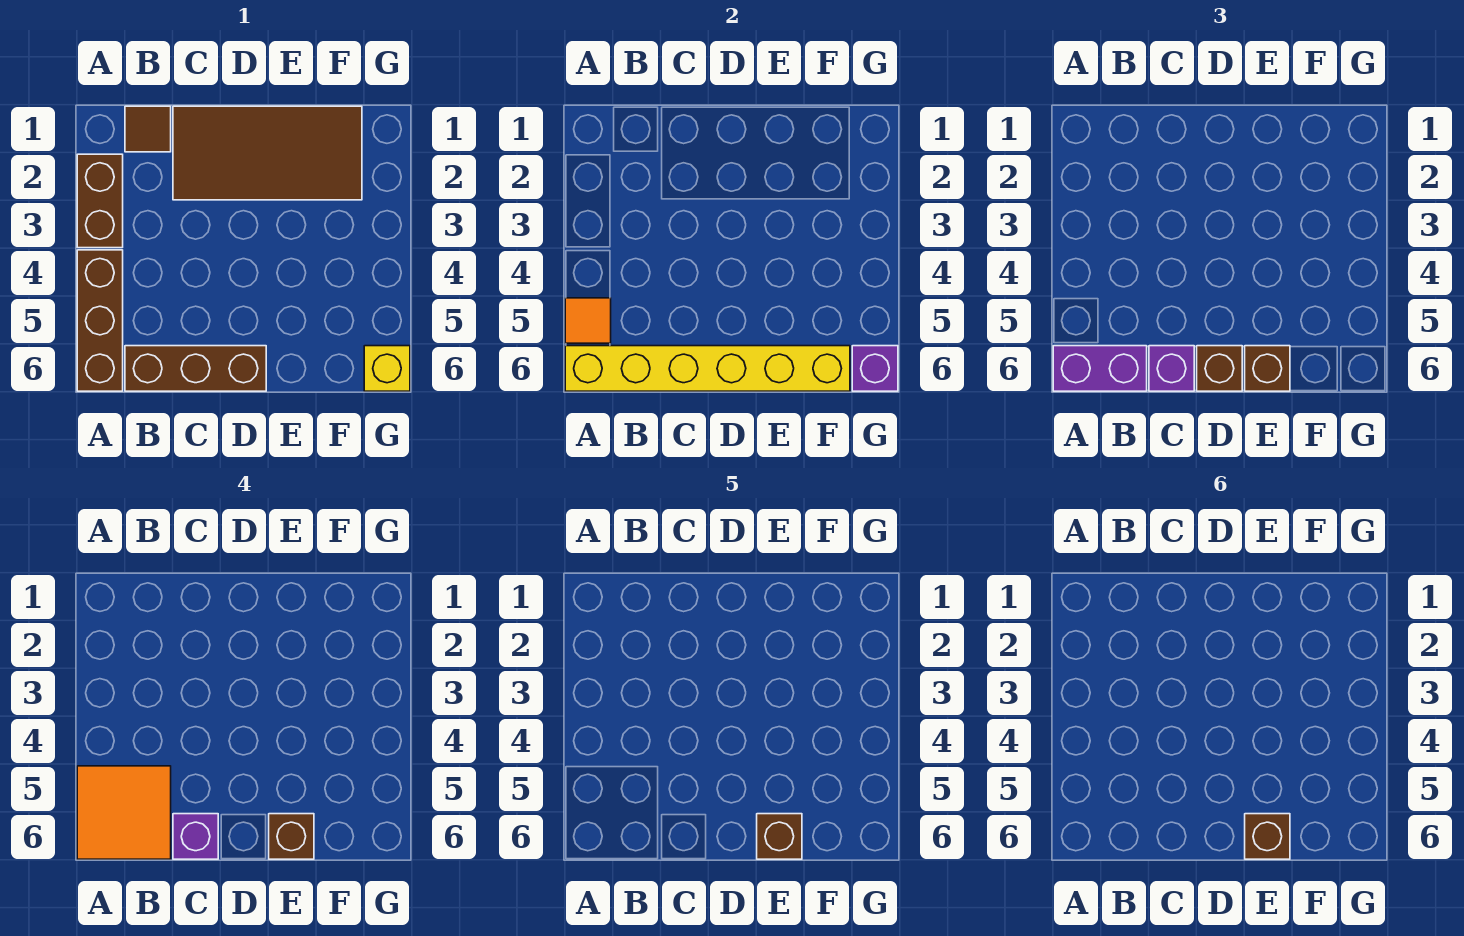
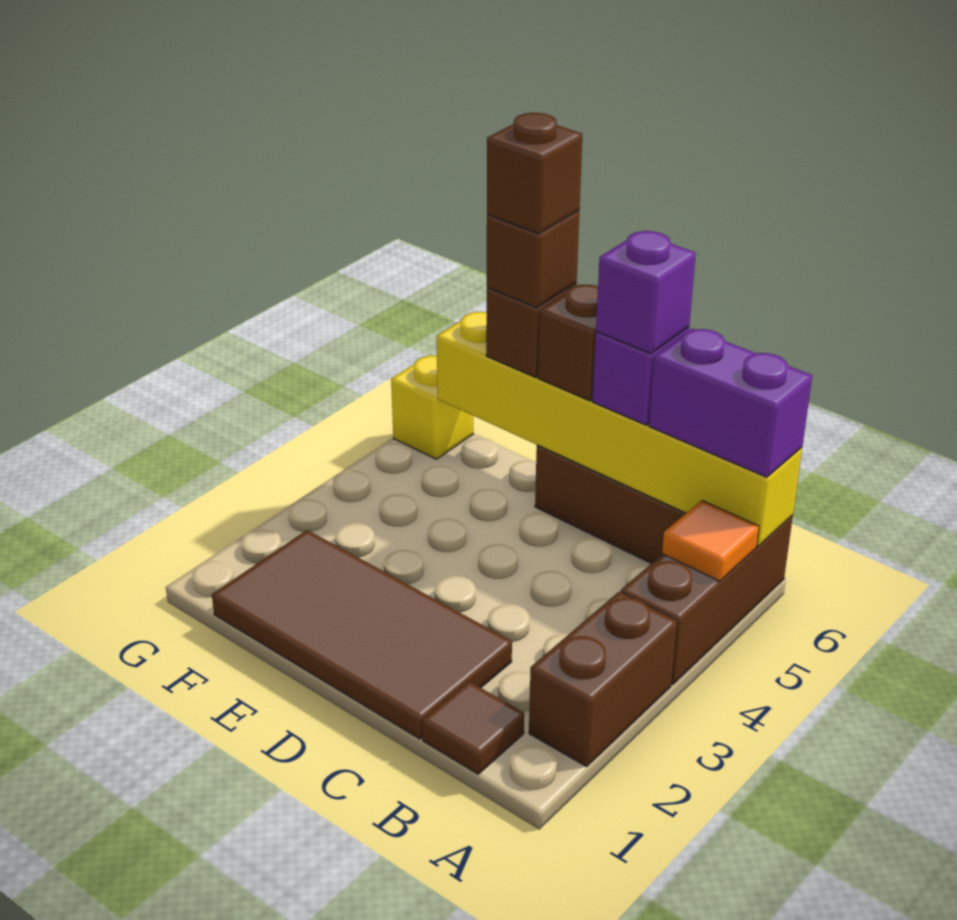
orange 2x2 tile [77,766,171,859] -> none
brown 1x1 brick [1245,814,1290,859] -> none
purple 1x1 brick [852,346,898,391] -> none

